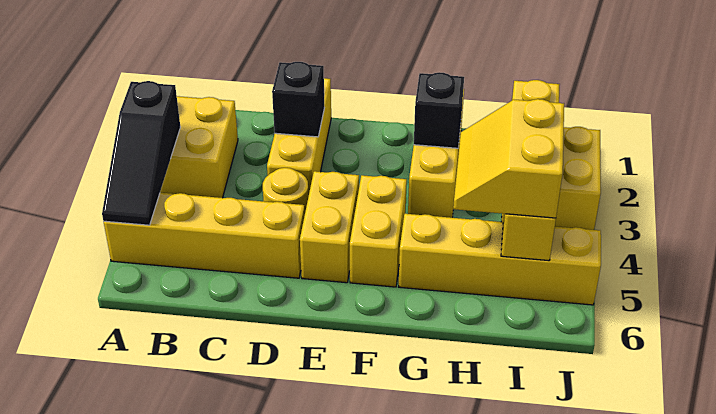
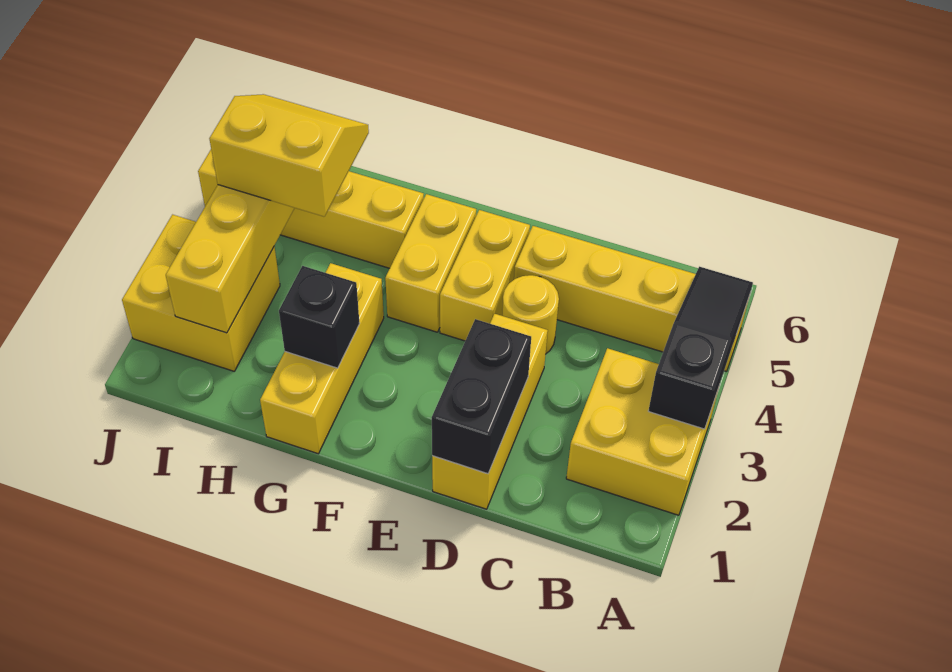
black 1x1 brick [272,62,325,137] -> black 1x2 brick [432,319,531,474]
yellow 2x2 slope [453,99,564,218] -> yellow 2x2 slope turned to [209,94,369,217]

